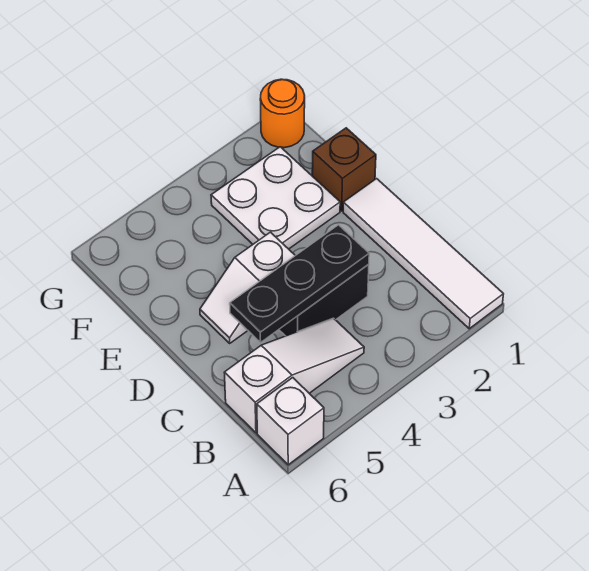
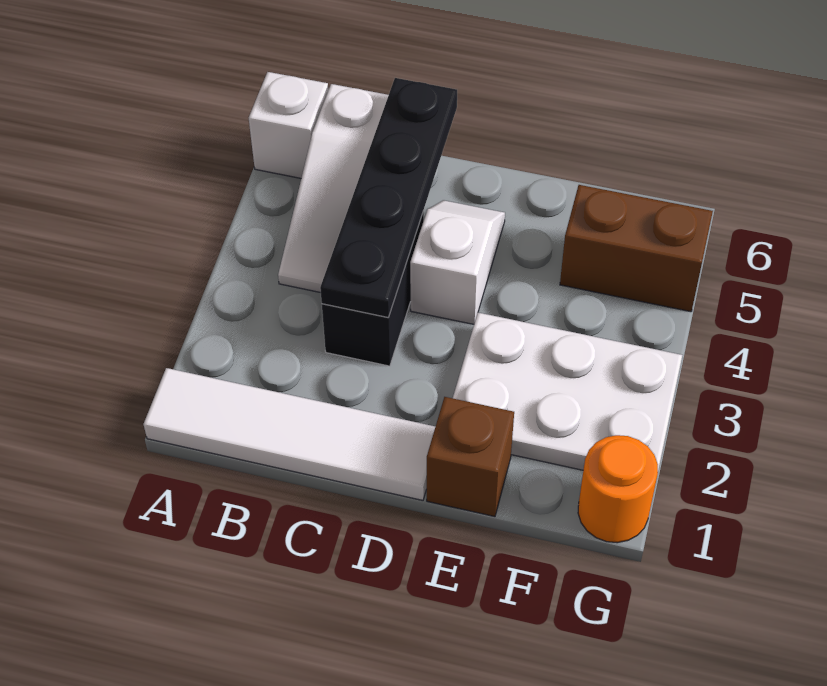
black 1x3 plate [230,225,369,342] -> black 1x4 plate [320,78,457,317]
white 2x2 plate [211,147,340,249] -> white 2x3 plate [453,313,682,470]
none -> brown 1x2 brick [560,185,713,312]

